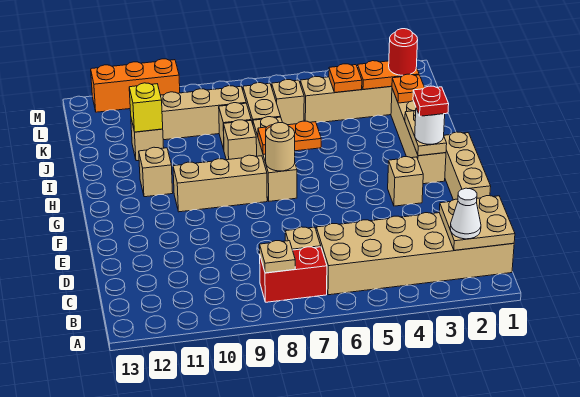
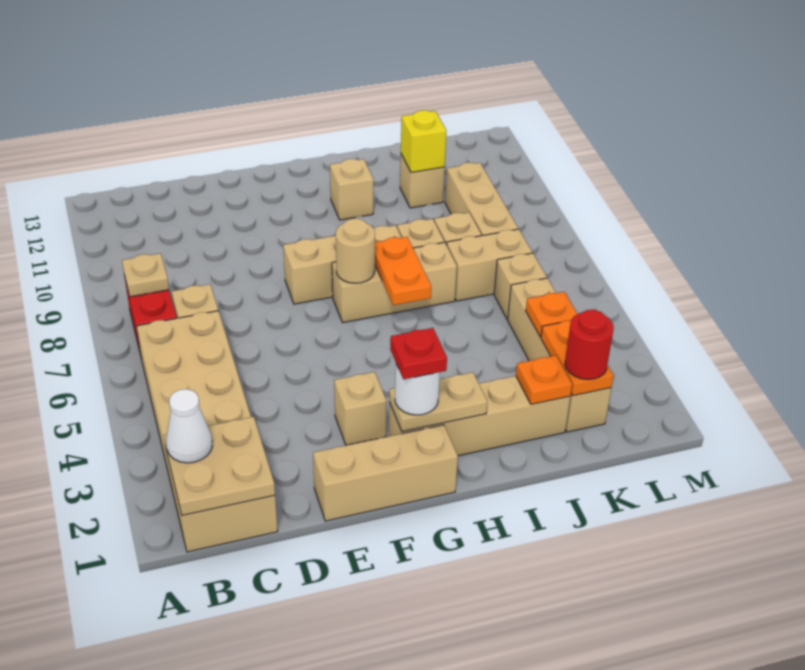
tan 1x3 brick [173,155,267,212] -> tan 1x3 brick turned to [283,225,402,304]
orange 1x3 brick [91,59,180,112] -> none

